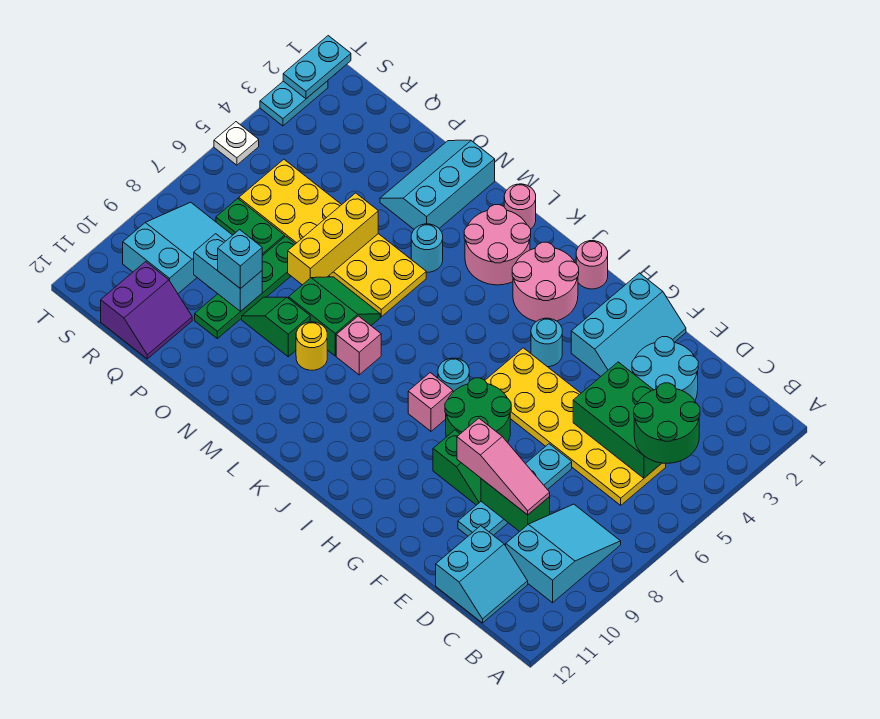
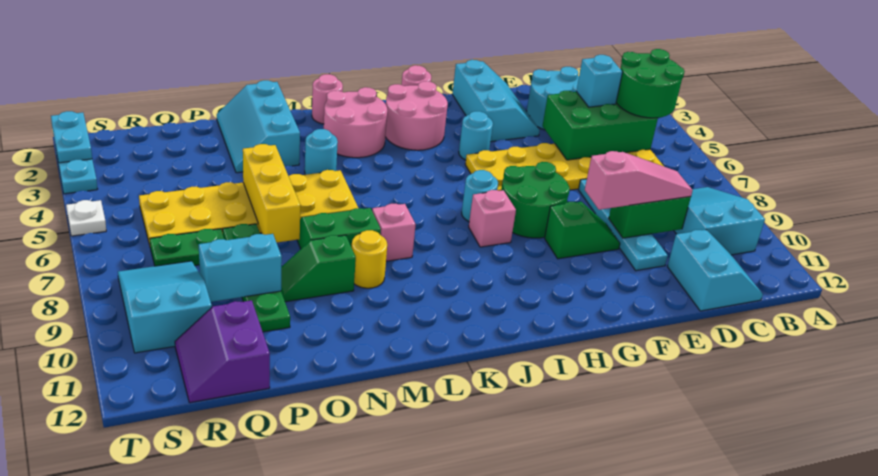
cyan 1x1 brick [218,230,262,289] -> cyan 1x1 brick moved to [576,55,622,107]
purple 2x2 slope [101,262,192,359] -> purple 2x2 slope turned to [175,300,270,403]

